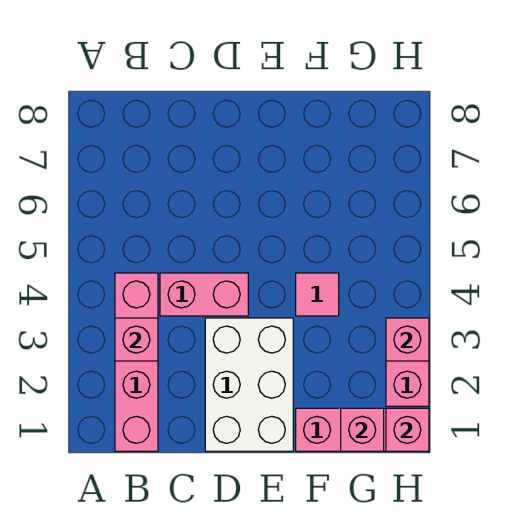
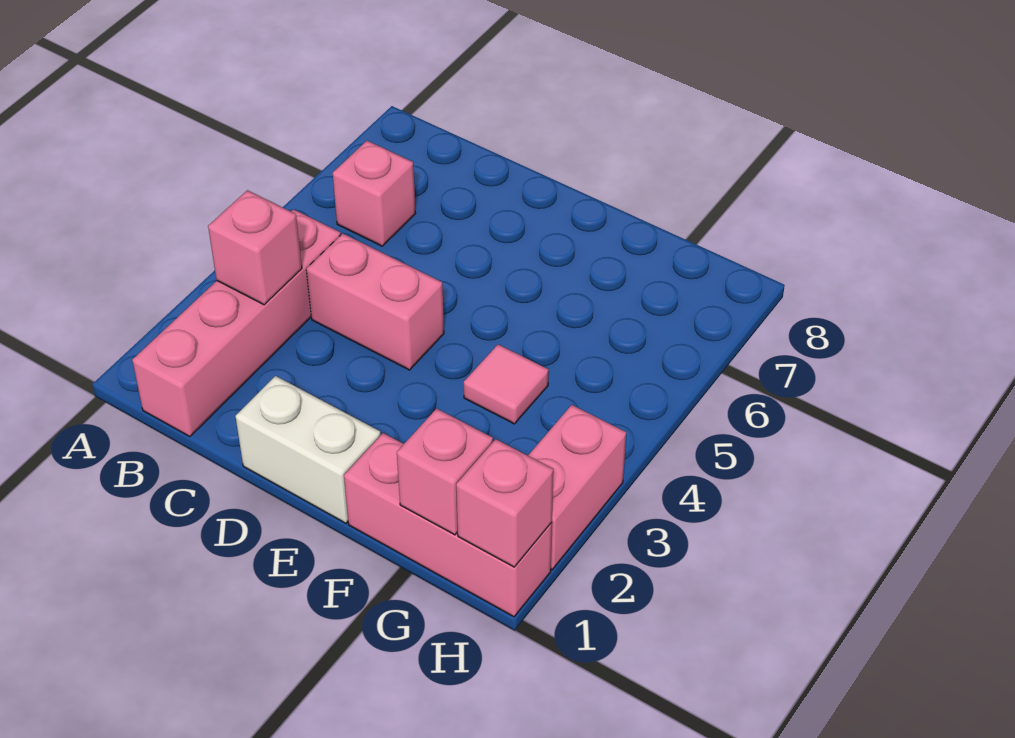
white 2x3 brick [205,318,293,451] -> white 1x2 brick [235,376,381,523]
pink 1x1 brick [386,318,429,361] -> pink 1x1 brick moved to [333,141,416,246]

